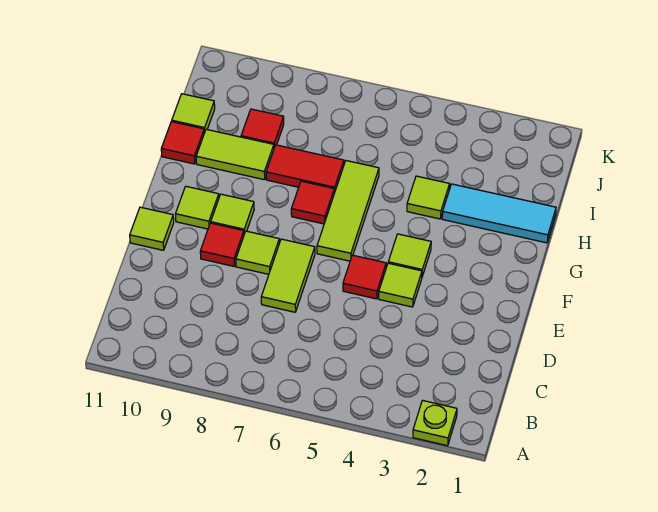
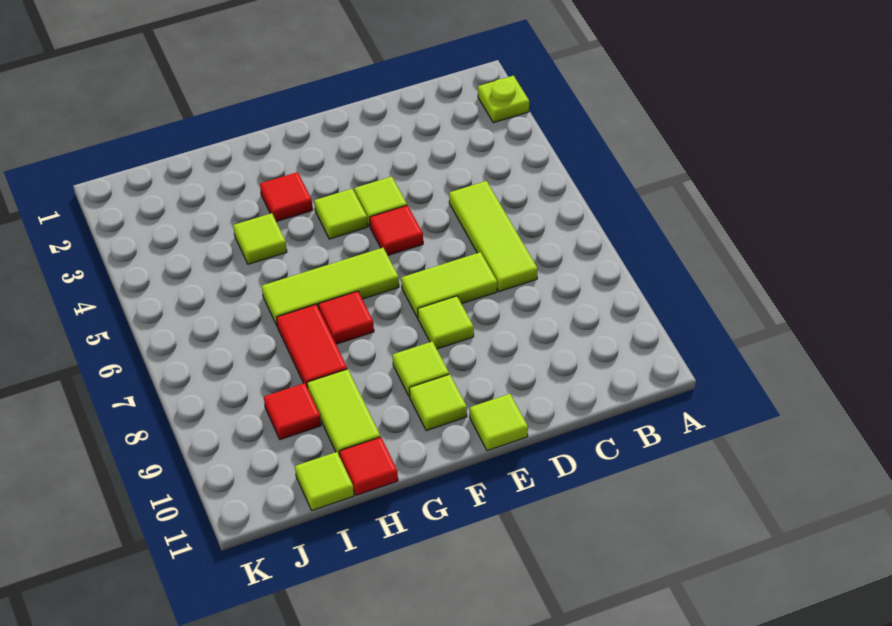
none -> lime 1x3 tile [449,181,538,292]
red 1x1 tile [200,223,244,266] -> red 1x1 tile moved to [260,172,313,222]
cyan 1x3 tile [442,184,556,243] -> none

